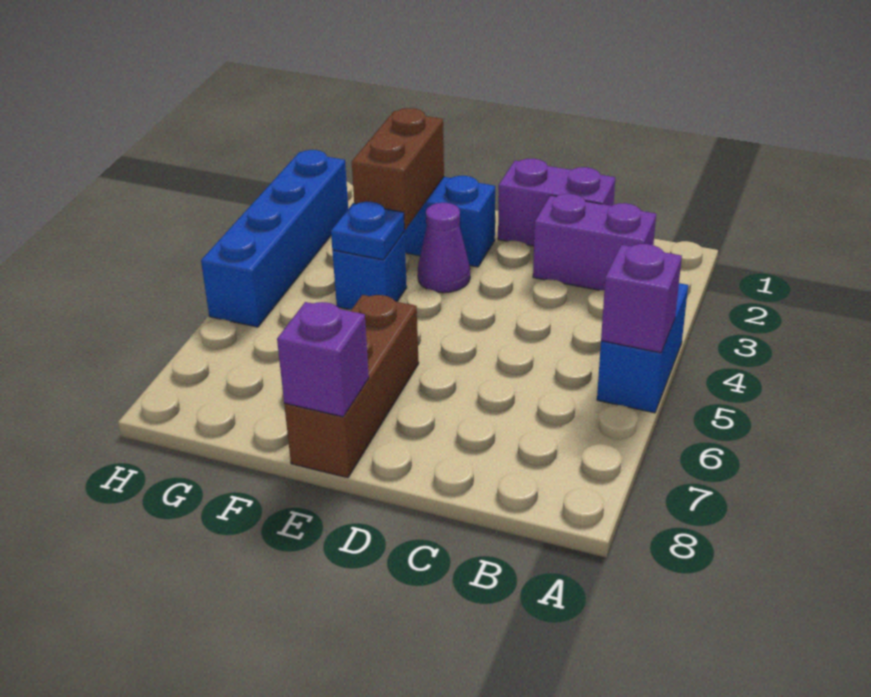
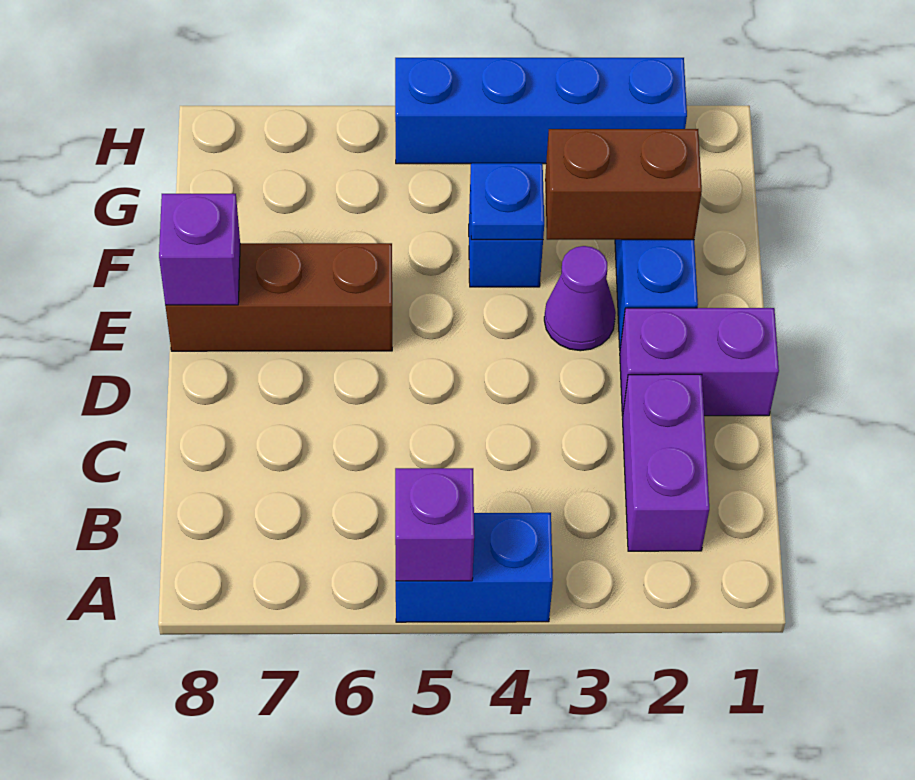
purple 1x2 brick [498,159,615,246] -> purple 1x2 brick turned to [620,308,779,416]

